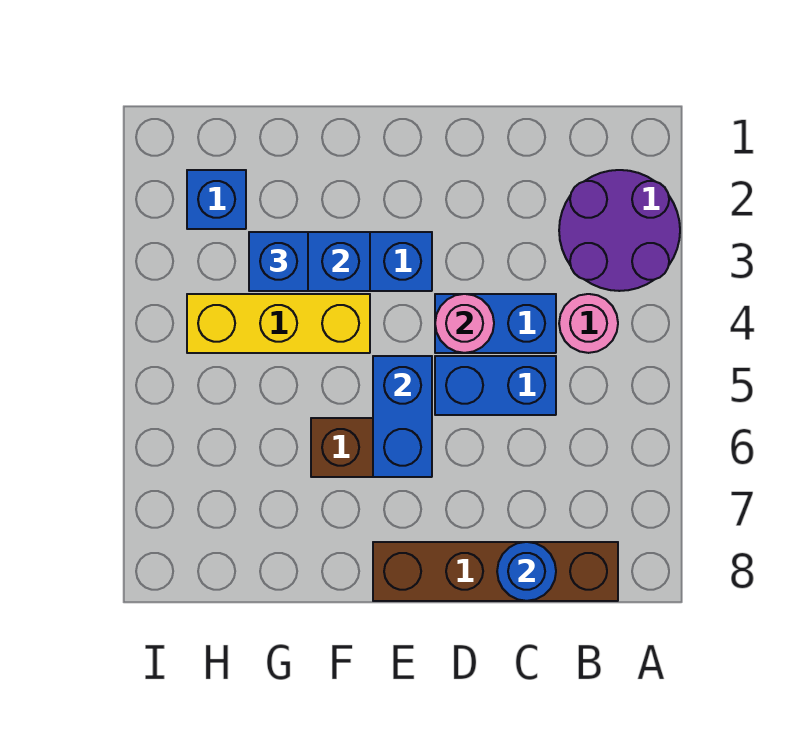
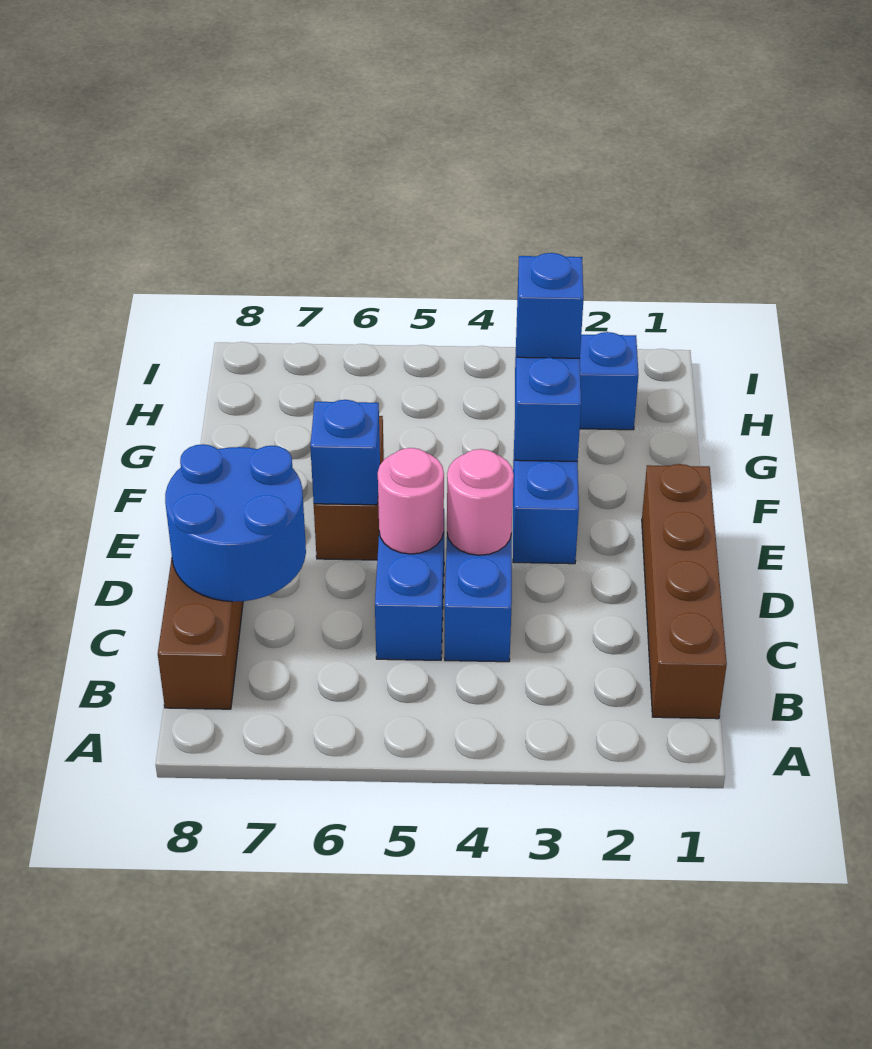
purple 2x2 round brick [559,170,680,291] -> none
none -> brown 1x4 brick [642,464,727,719]
pink 1x1 round brick [559,294,618,353] -> pink 1x1 round brick moved to [378,448,444,554]
blue 1x1 round brick [497,542,556,601] -> blue 2x2 round brick [165,444,306,602]
blue 1x2 brick [373,356,432,477] -> blue 1x1 brick [310,400,380,505]
yellow 1x3 brick [187,294,370,353] -> none

